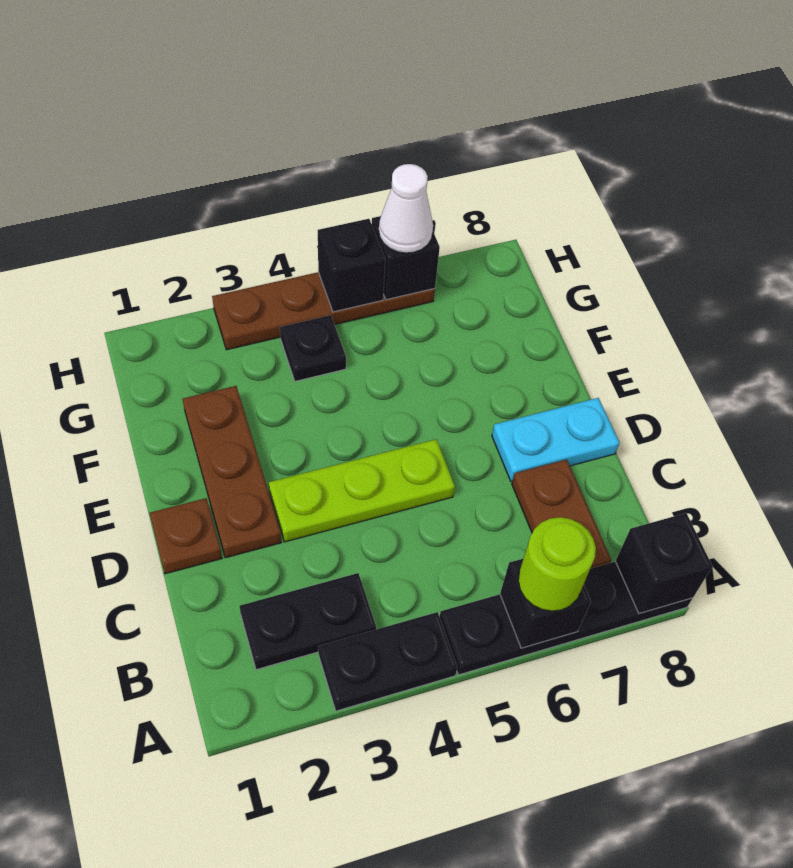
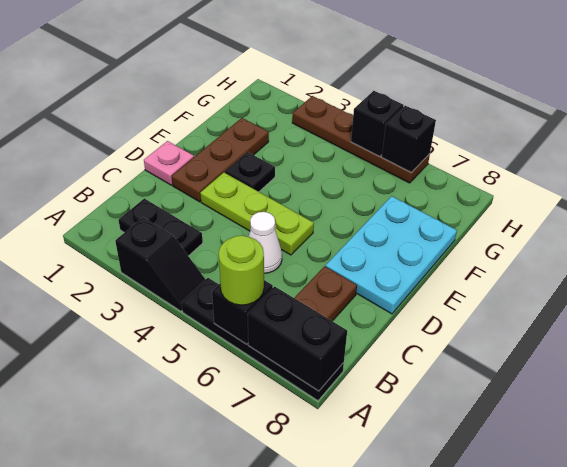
black 1x2 plate [318,612,457,711] -> black 1x2 slope [115,217,206,311]
black 1x1 brick [615,513,712,614] -> black 1x2 brick [247,287,347,391]
brown 1x1 plate [150,498,222,574] -> pink 1x1 plate [144,141,194,185]
cyan 1x2 plate [492,398,620,482] -> cyan 2x3 plate [326,196,457,314]
black 1x1 plate [280,315,346,381] -> black 1x1 plate moved to [225,152,275,192]
white 1x1 cone [379,164,433,253] -> white 1x1 cone moved to [249,212,282,273]

